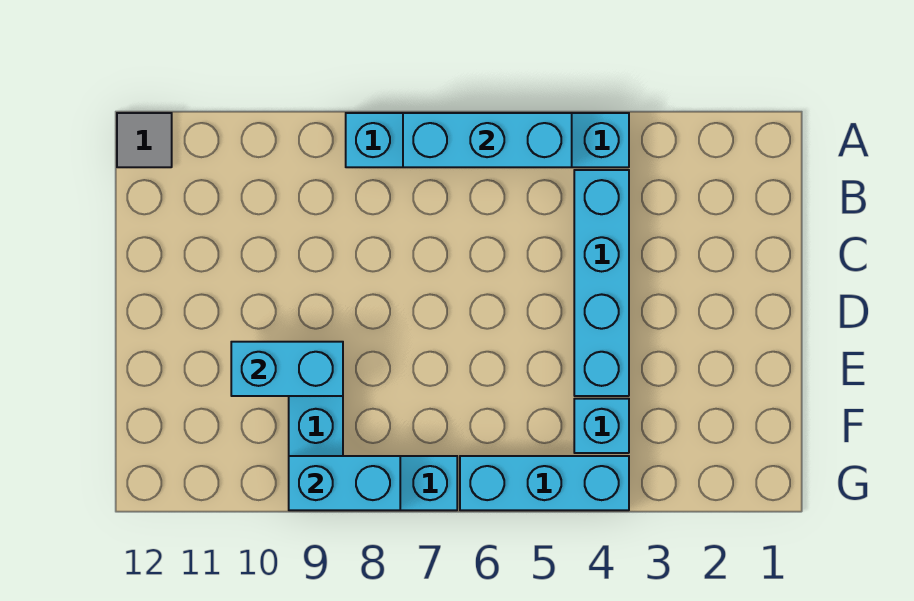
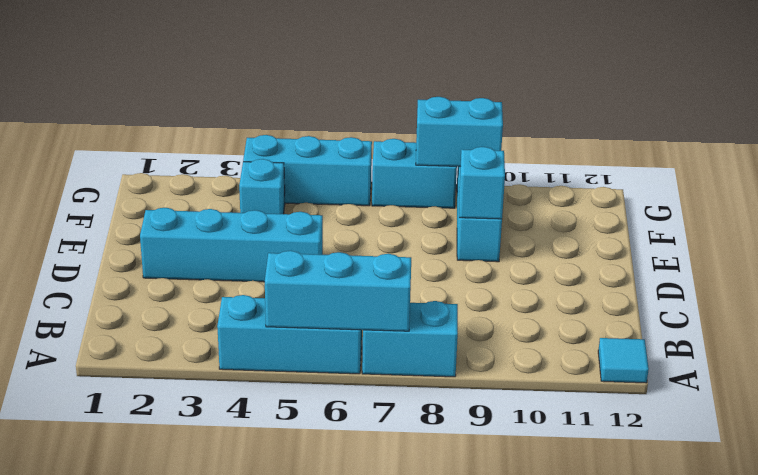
grey 1x1 tile [117,113,172,167] -> cyan 1x1 tile [598,338,649,383]
cyan 1x4 brick [574,170,629,396] -> cyan 1x4 brick turned to [140,207,323,282]
cyan 1x2 brick [231,342,343,396] -> cyan 1x1 brick [459,147,505,219]

